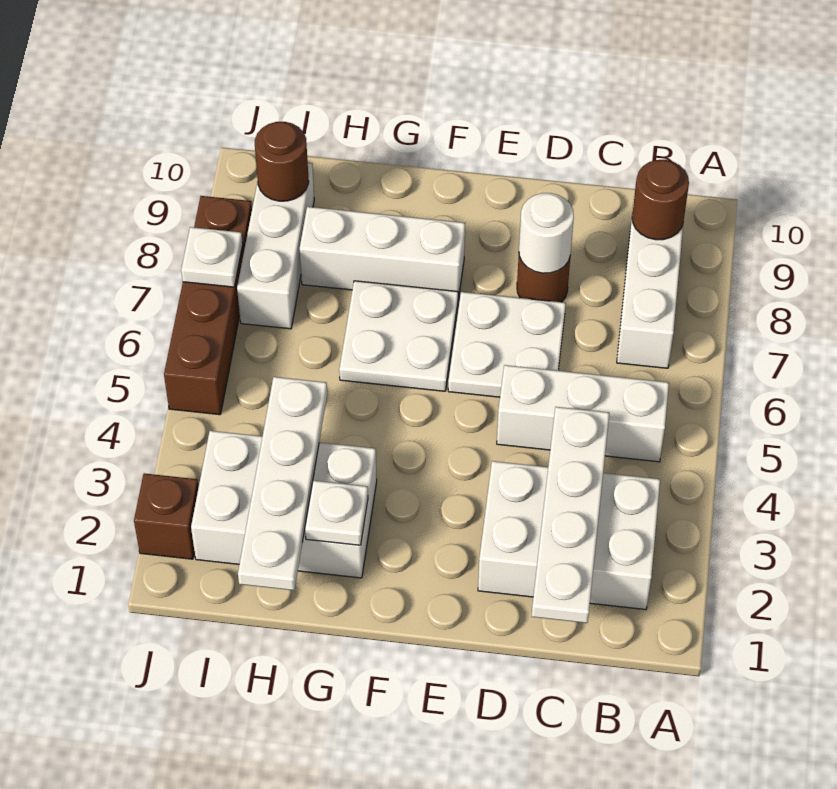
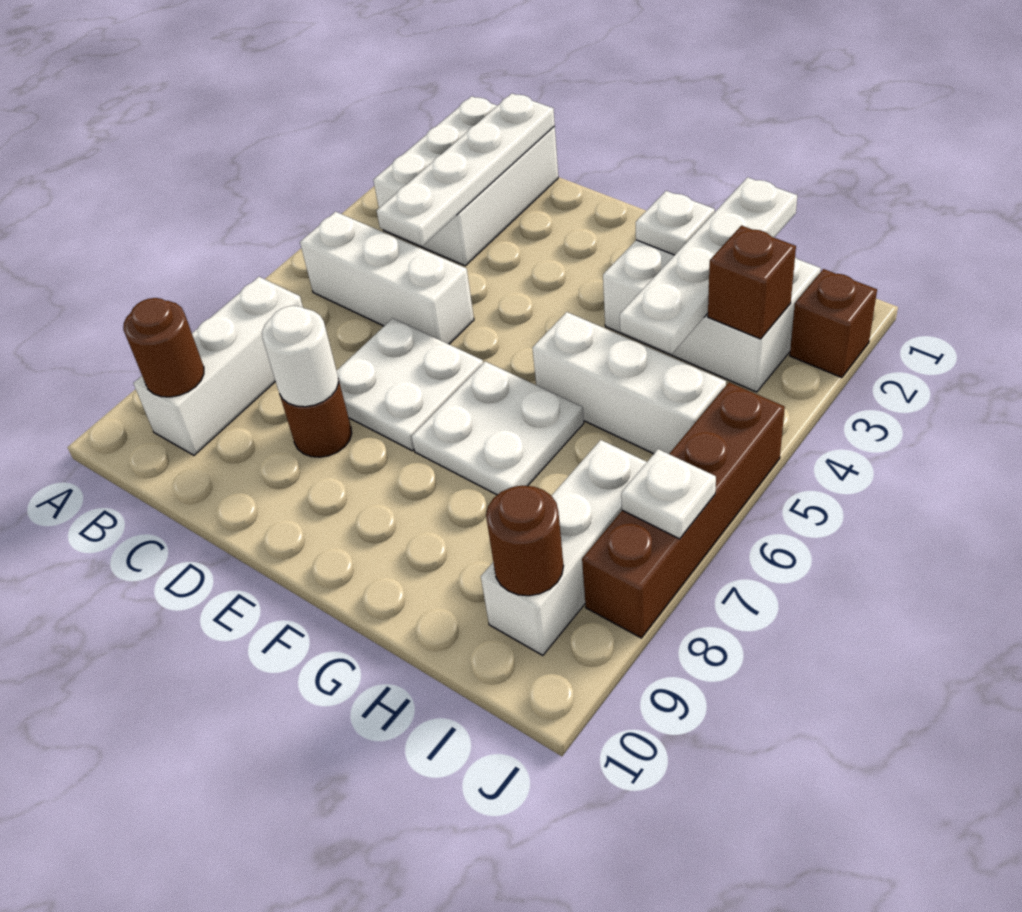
white 2x3 brick [478,461,660,610] -> white 2x3 brick turned to [373,96,558,266]
white 1x3 brick [300,207,465,300] -> white 1x3 brick moved to [532,312,726,454]
none -> brown 1x1 brick [708,226,796,339]

